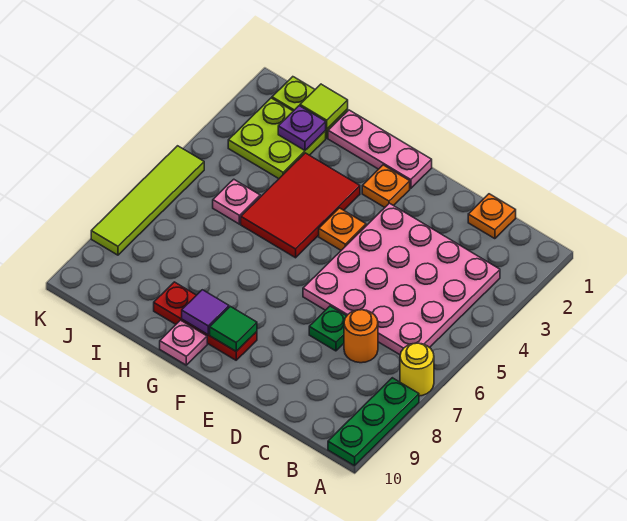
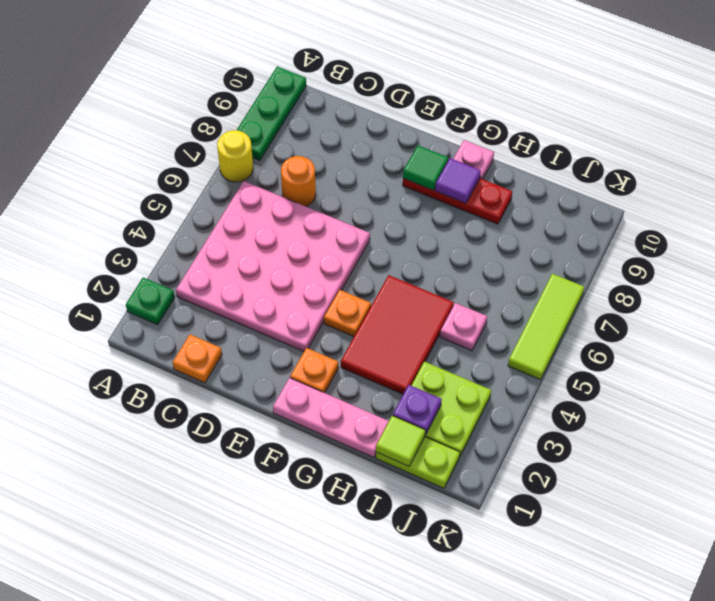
green 1x1 plate [309,306,346,351] -> green 1x1 plate moved to [126,278,175,325]
lime 1x4 tile [91,146,204,255] -> lime 1x3 tile [508,274,584,380]

